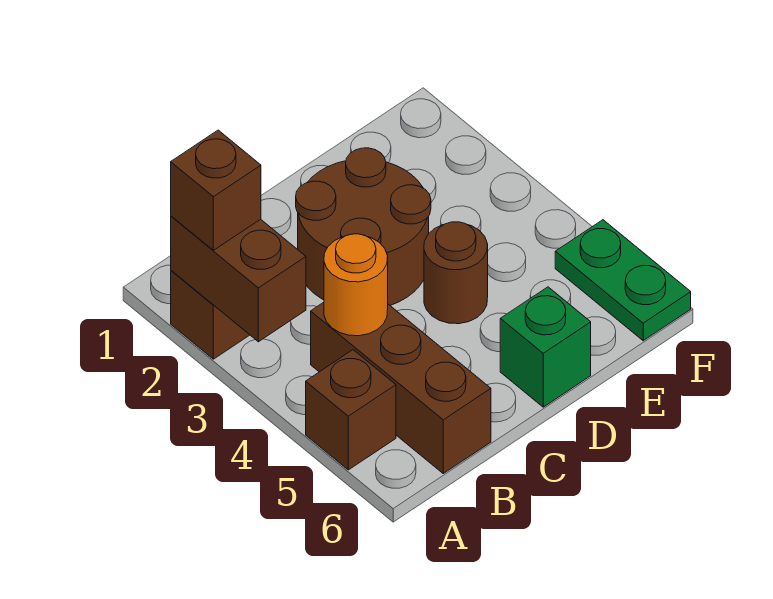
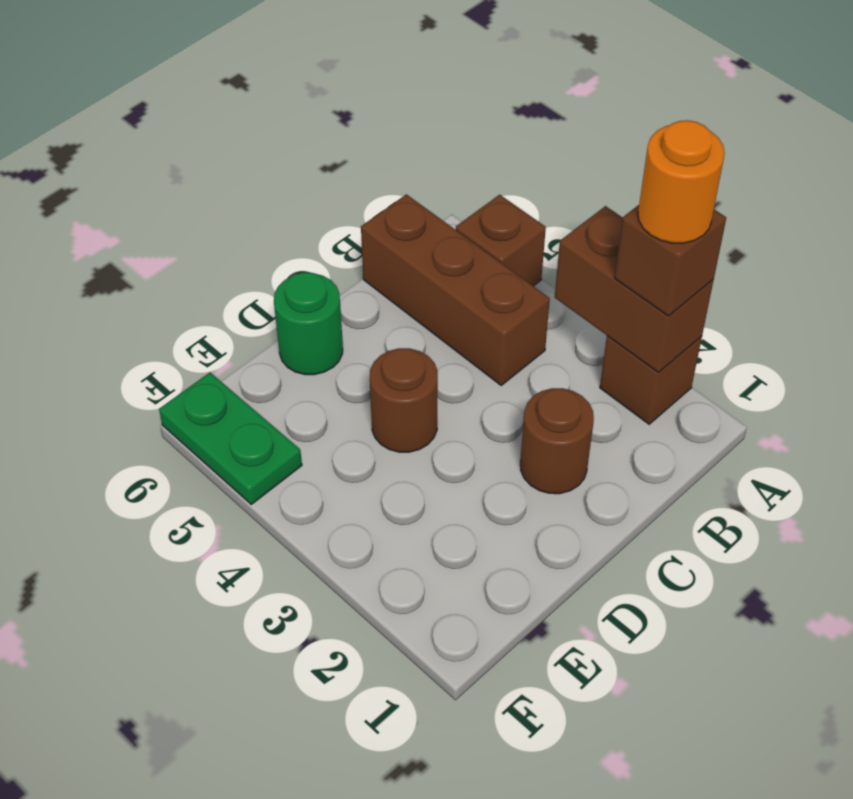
orange 1x1 round brick [324,234,388,336] -> orange 1x1 round brick moved to [638,120,725,243]
brown 2x2 round brick [296,148,431,305] -> brown 1x1 round brick [520,388,594,494]
green 1x1 brick [500,287,591,407] -> green 1x1 round brick [274,272,343,375]

